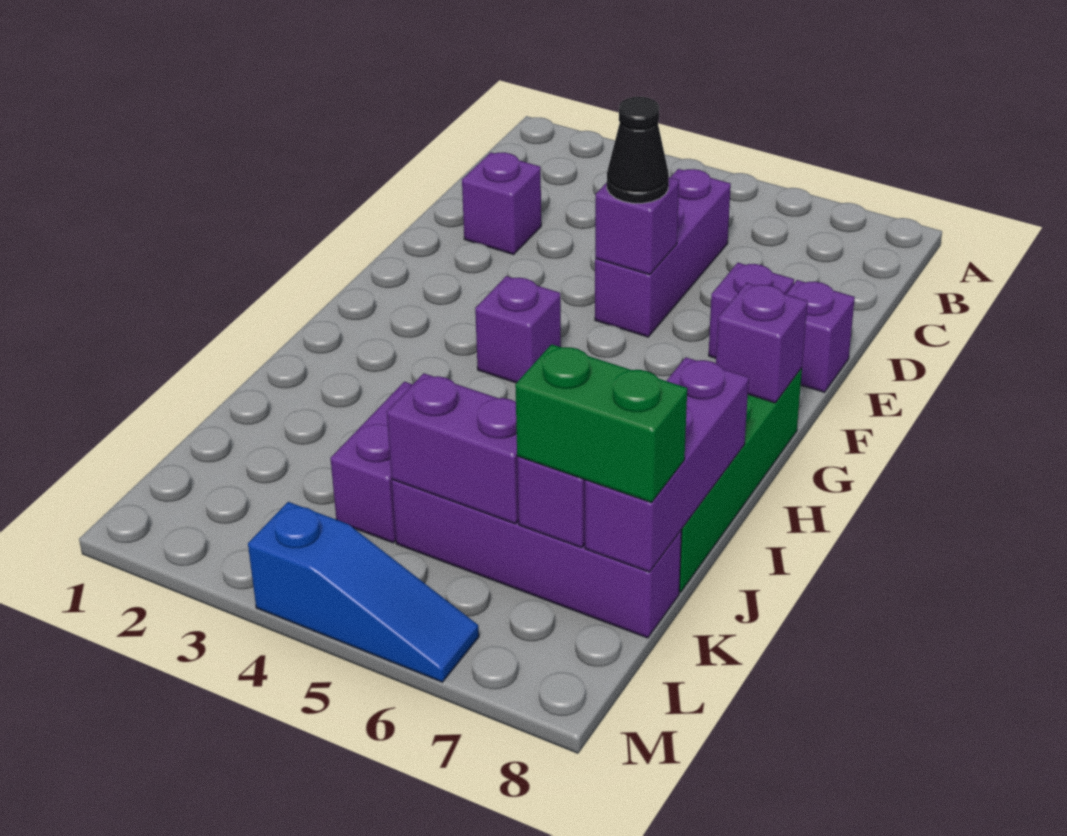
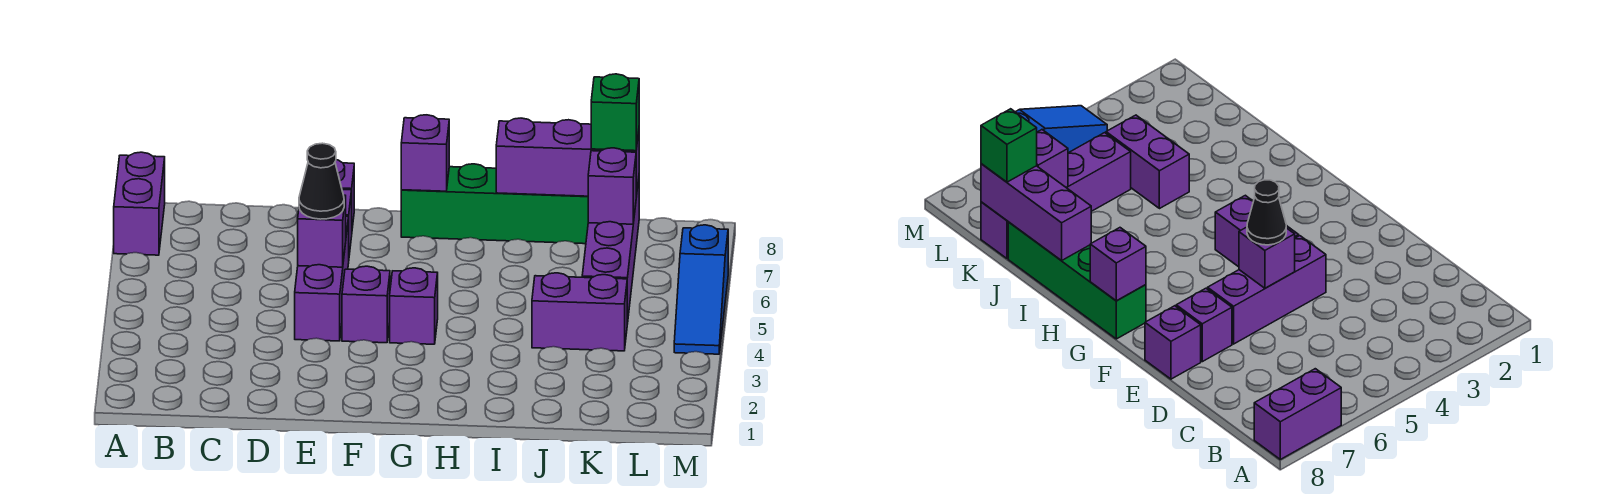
purple 1x3 brick [595,169,731,337] -> purple 1x3 brick turned to [295,216,349,341]
purple 1x1 brick [462,152,541,254] -> purple 1x1 brick moved to [342,266,390,343]
purple 1x2 brick [387,373,519,524] -> purple 1x2 brick moved to [114,152,165,255]
green 1x2 brick [515,344,687,503] -> green 1x1 brick [591,74,639,151]
blue 1x3 slope [248,502,479,682] -> blue 1x3 slope turned to [674,225,728,354]

